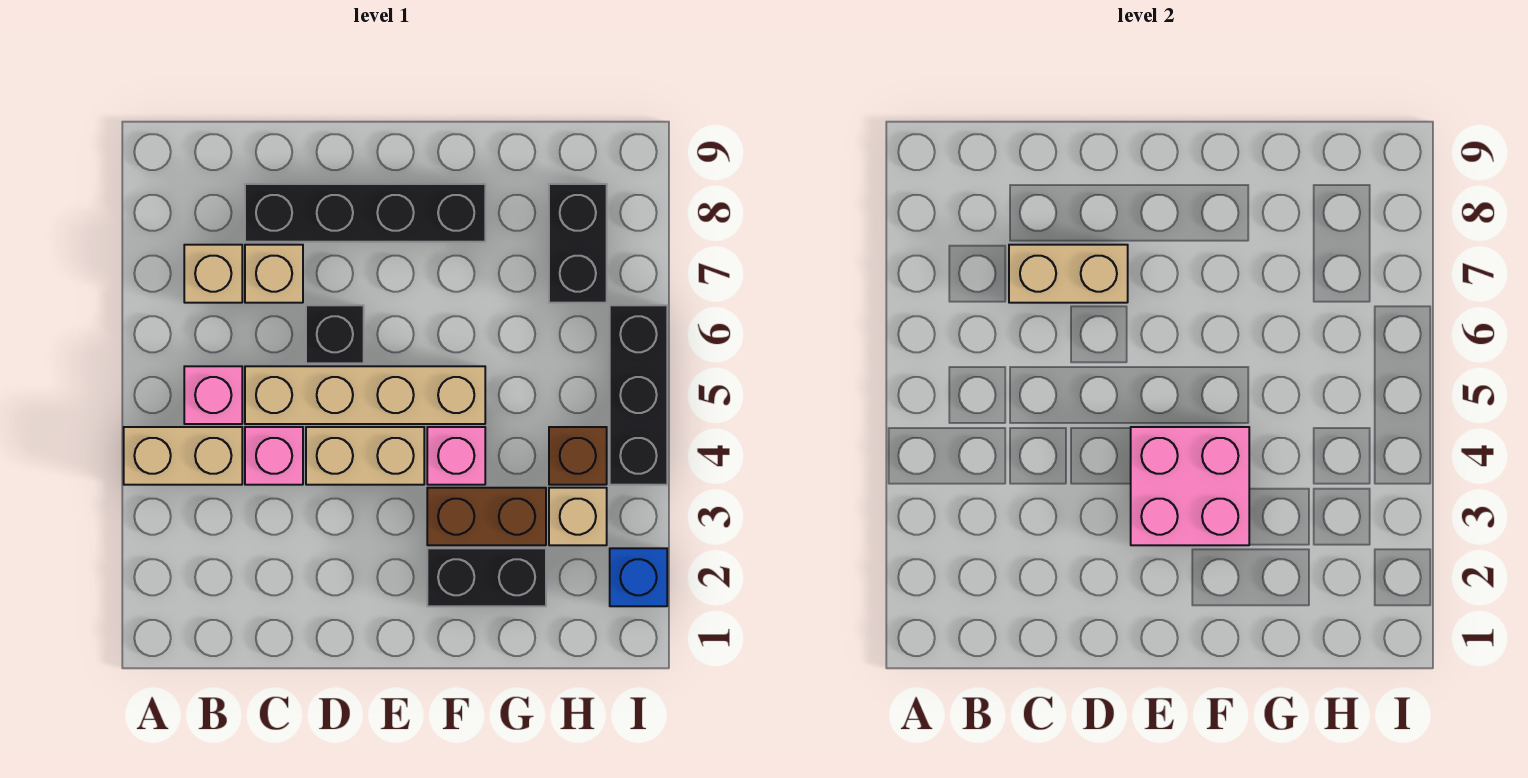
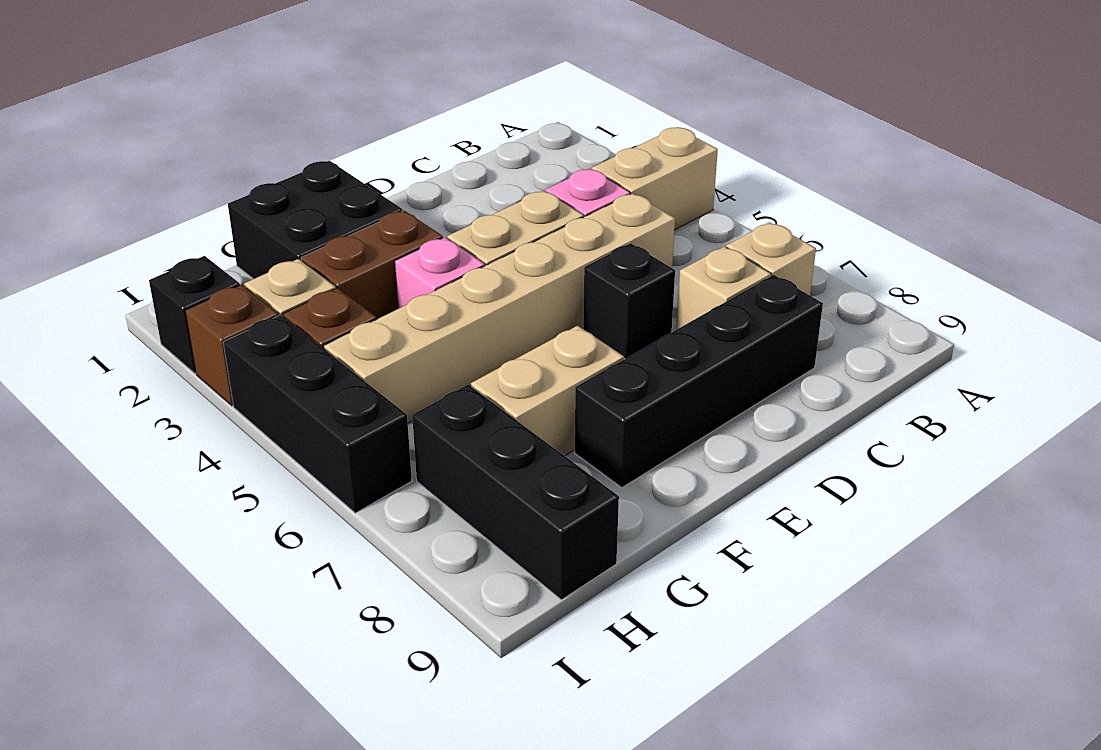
pink 1x1 brick [184,366,242,424] -> none
tan 1x4 brick [245,366,485,424] -> tan 1x6 brick [324,193,675,423]
tan 1x2 brick [1009,245,1128,303] -> tan 1x2 brick moved to [471,326,624,456]
pink 2x2 brick [1131,427,1249,545] -> none
black 1x2 brick [427,548,546,606] -> black 2x2 brick [228,161,403,279]
black 1x2 brick [549,184,607,303] -> black 1x3 brick [412,385,619,600]
blue 1x1 brick [610,548,667,606] -> black 1x1 brick [149,256,240,373]
none -> brown 1x1 brick [185,285,279,406]

